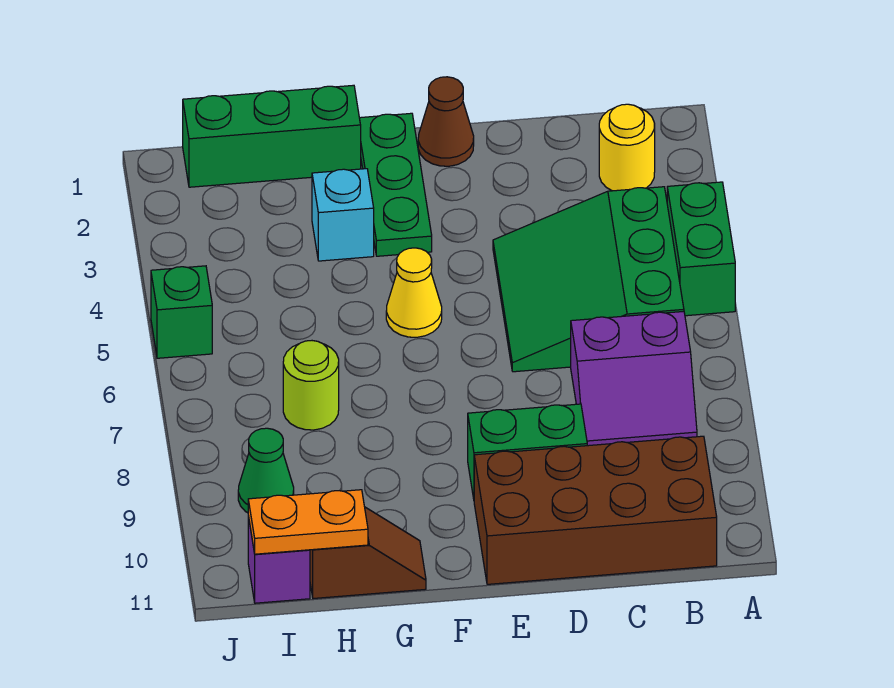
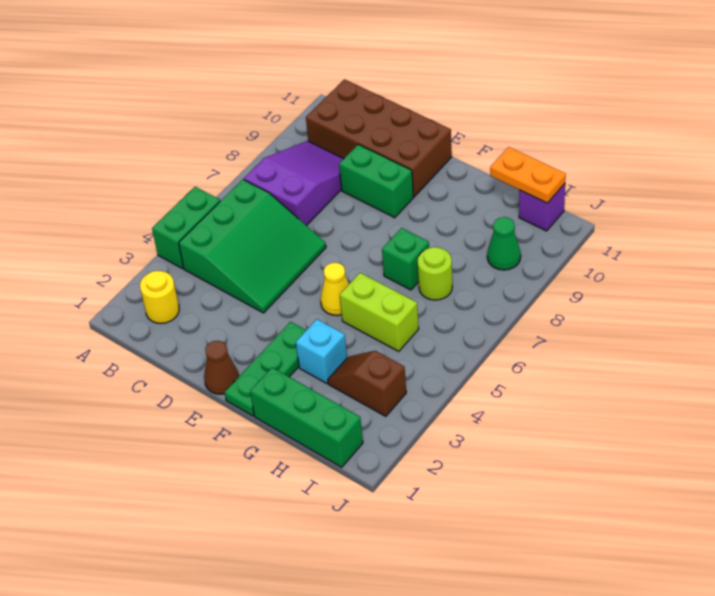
purple 2x2 slope [571,311,697,446] -> purple 2x3 slope [244,141,343,226]
none -> lime 1x2 brick [340,273,419,351]
brown 1x2 slope [310,507,426,599] -> brown 1x2 slope moved to [328,351,406,416]
green 1x1 brick [151,266,212,358] -> green 1x1 brick moved to [382,228,429,290]

